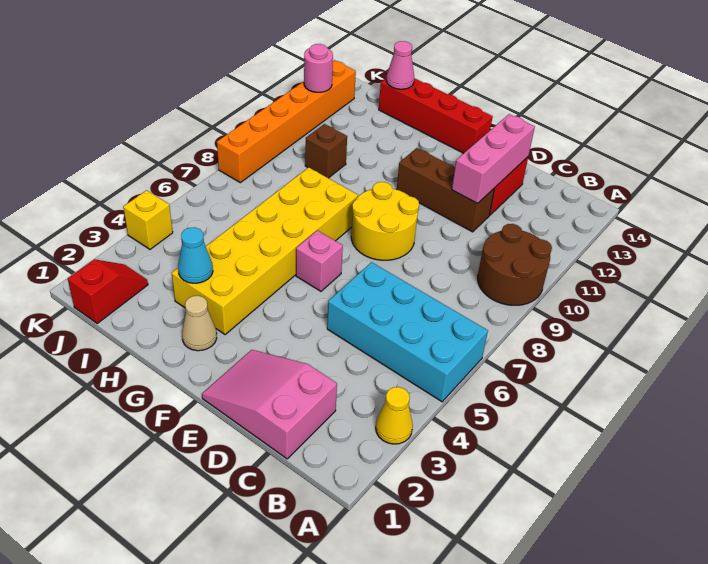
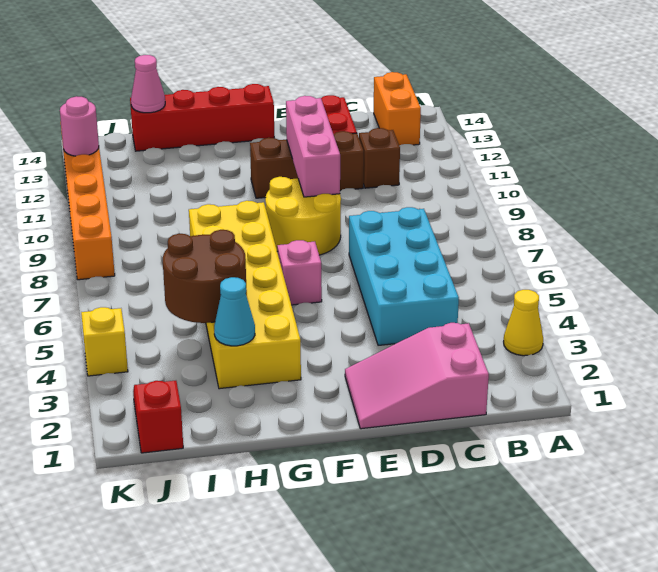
cyan 2x4 brick [327,262,488,402] -> cyan 2x4 brick turned to [349,207,459,345]
brown 2x2 round brick [478,224,552,305] -> brown 2x2 round brick moved to [163,230,247,323]
none -> orange 1x2 brick [374,72,421,145]
pink 1x3 brick [452,114,535,203] -> pink 1x3 brick moved to [286,96,340,197]
tan 1x1 cone [182,296,217,351] -> none
brown 1x1 brick [305,124,347,178] -> brown 1x1 brick moved to [359,128,400,188]

